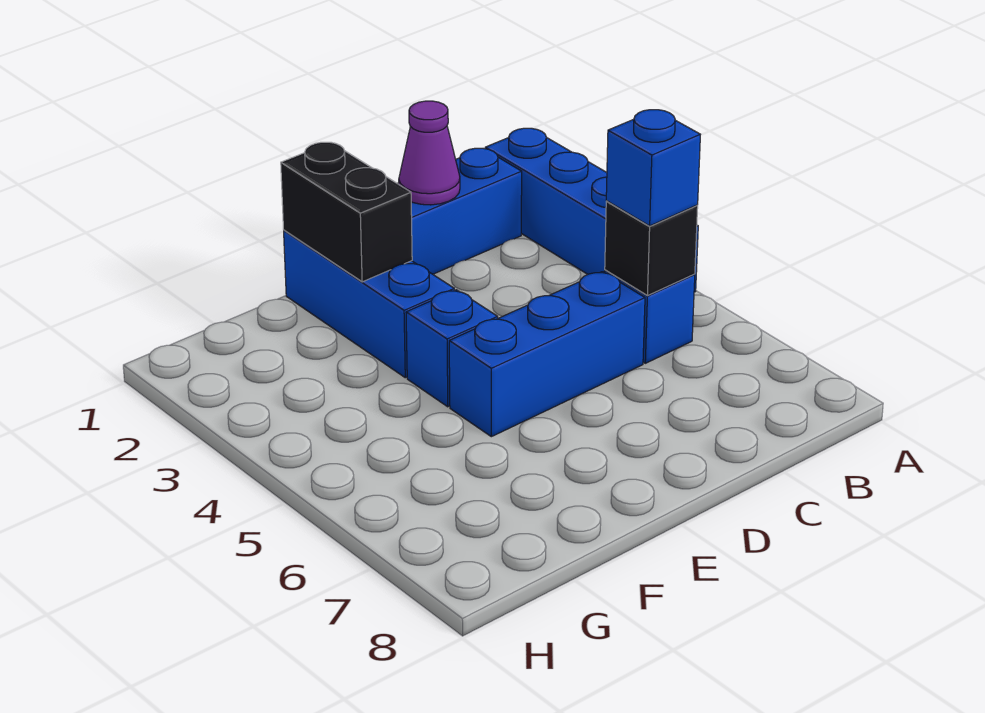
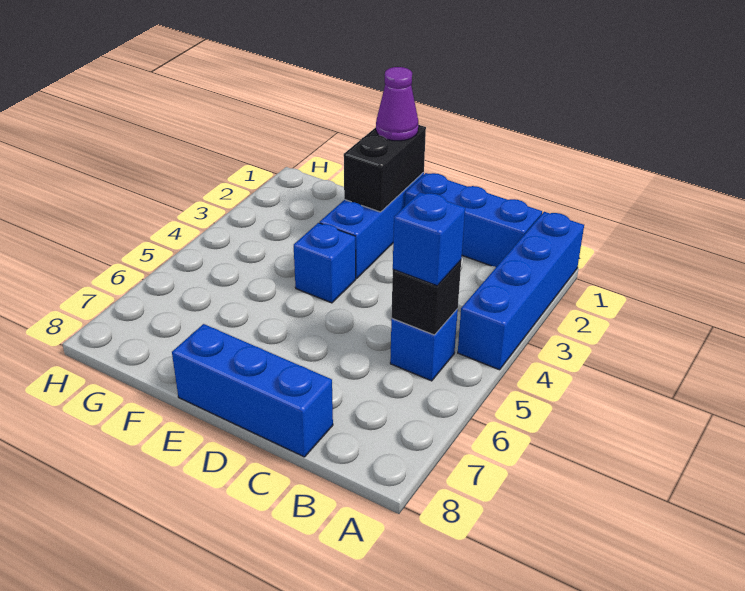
purple 1x1 cone [399,101,460,205] -> purple 1x1 cone moved to [376,67,418,141]
blue 1x3 brick [449,272,645,437] -> blue 1x3 brick moved to [172,324,333,457]

